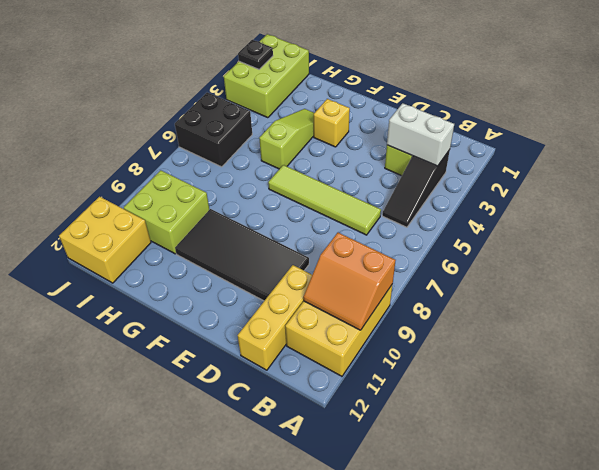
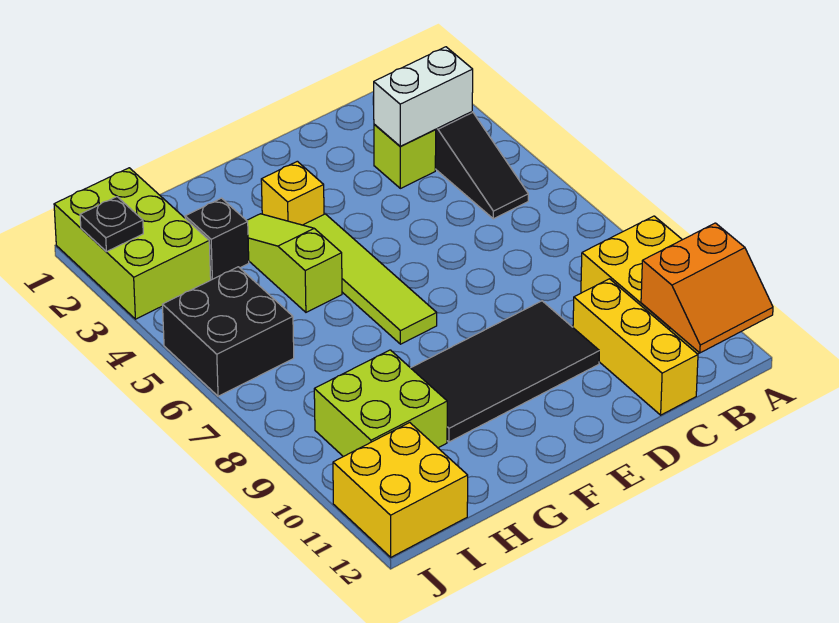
orange 2x2 slope [303,233,396,330] -> orange 2x2 slope moved to [641,223,773,353]
lime 1x4 tile [268,165,381,235] -> lime 1x4 tile turned to [304,214,437,344]
none -> black 1x1 brick [185,198,249,280]

